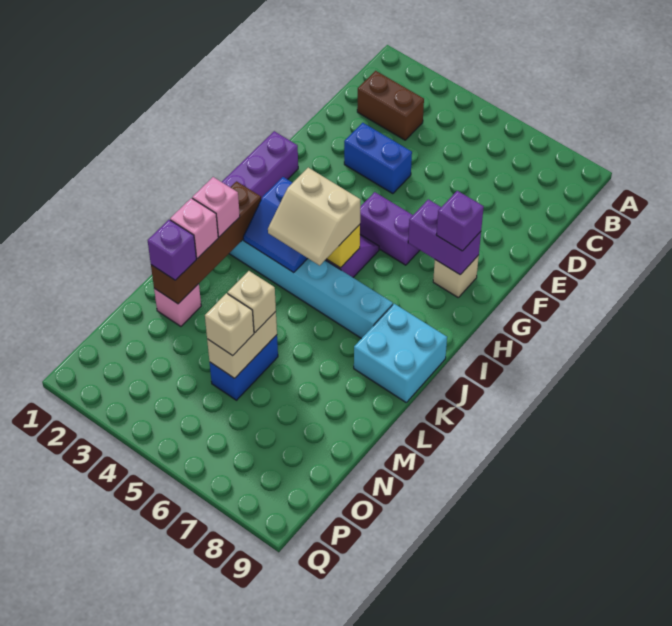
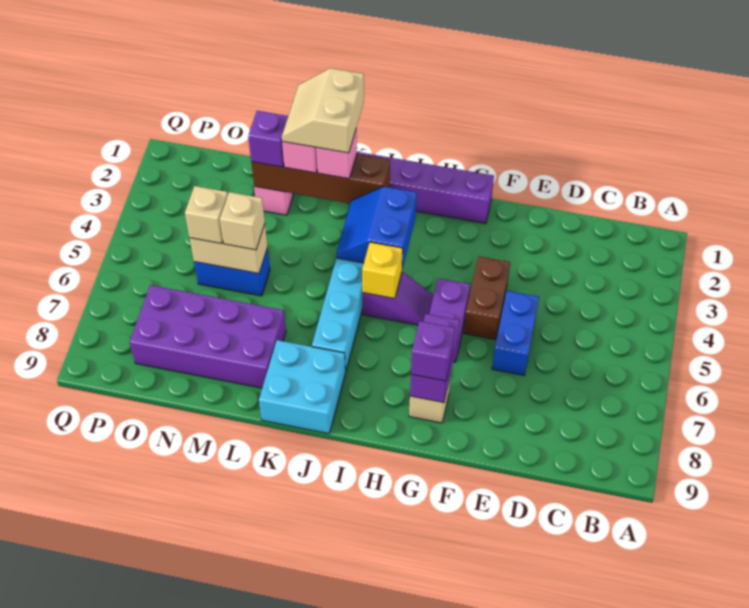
brown 1x2 brick [357,71,424,140] -> brown 1x2 brick moved to [464,256,510,340]
blue 1x2 brick [344,123,412,194] -> blue 1x2 brick moved to [492,291,539,375]
tan 2x2 slope [268,168,360,265] -> tan 2x2 slope moved to [282,68,364,153]
none -> purple 2x4 brick [130,285,286,388]

